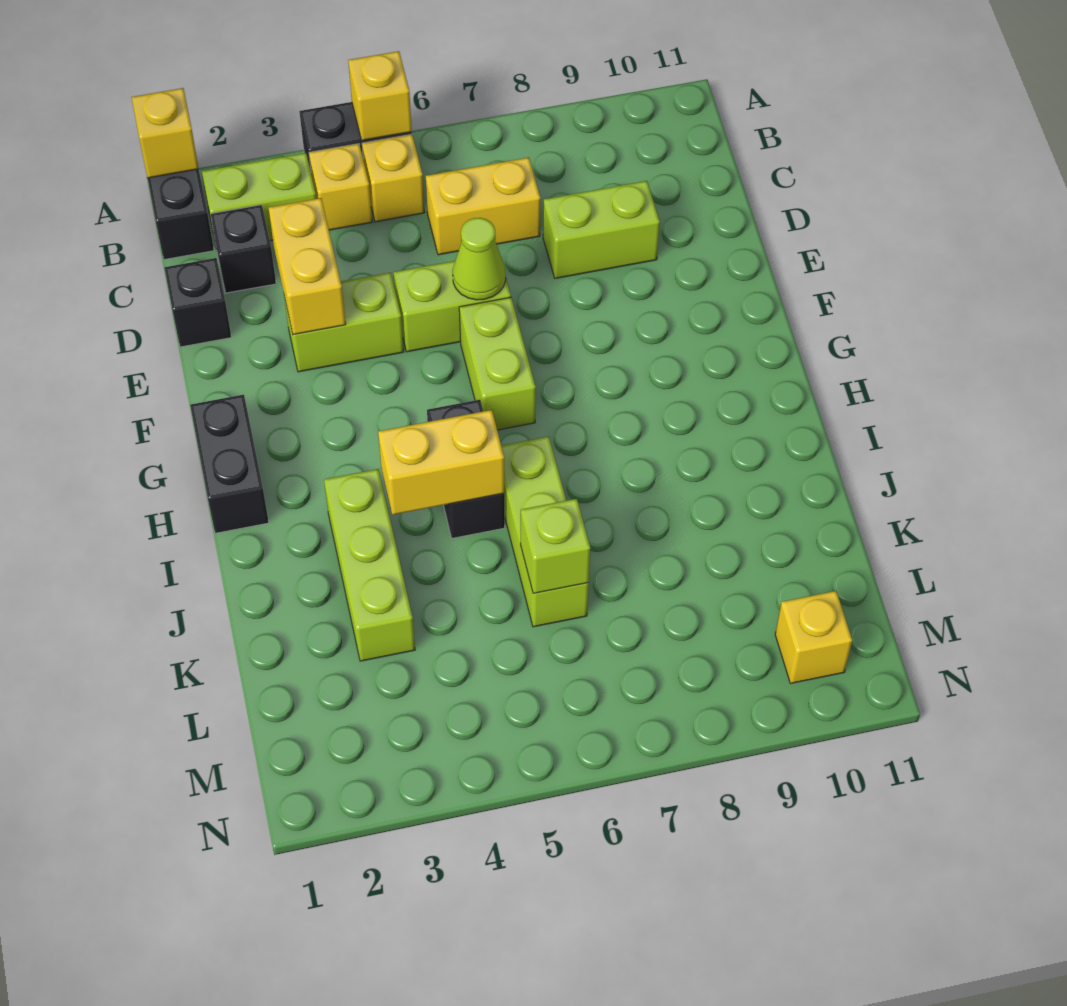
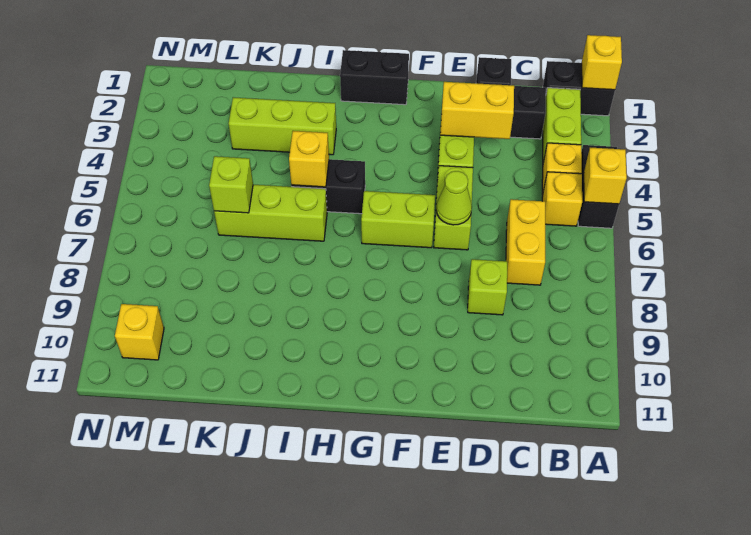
lime 1x2 brick [543,181,660,278] -> lime 1x1 brick [468,259,507,315]
yellow 1x2 brick [378,410,504,515] -> yellow 1x1 brick [289,131,329,187]

